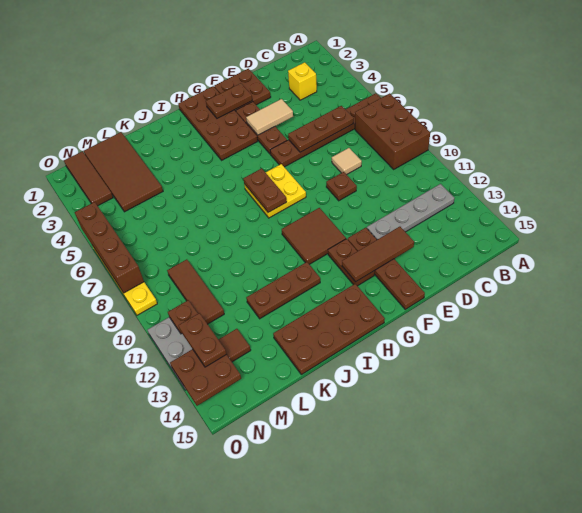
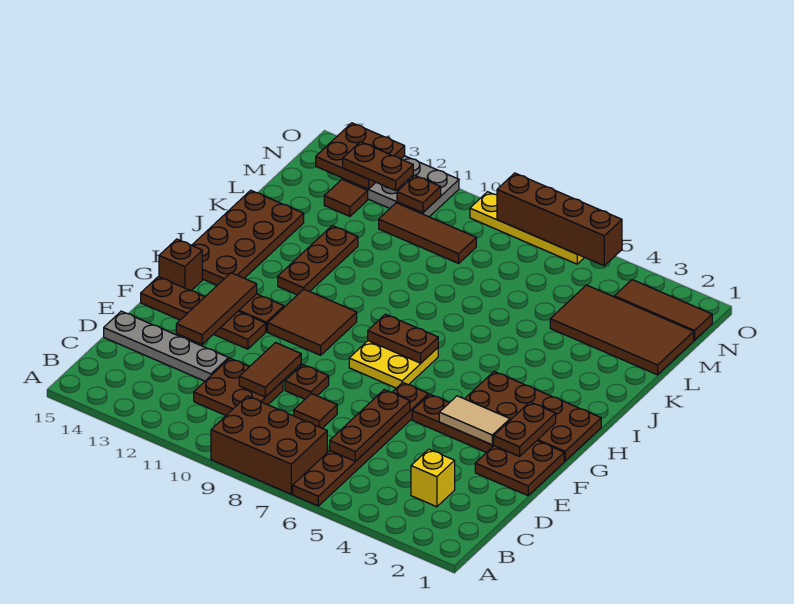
grey 1x4 plate [367,184,454,240] -> grey 1x4 plate turned to [104,311,229,381]
none -> brown 2x2 plate [194,358,283,415]
tan 1x1 tile [332,148,362,175] -> brown 1x1 tile [294,394,337,428]
none -> brown 1x2 tile [239,343,301,397]
tan 1x2 tile [246,99,293,135] -> tan 1x2 tile turned to [439,396,510,445]
none -> brown 1x1 brick [159,239,202,291]

